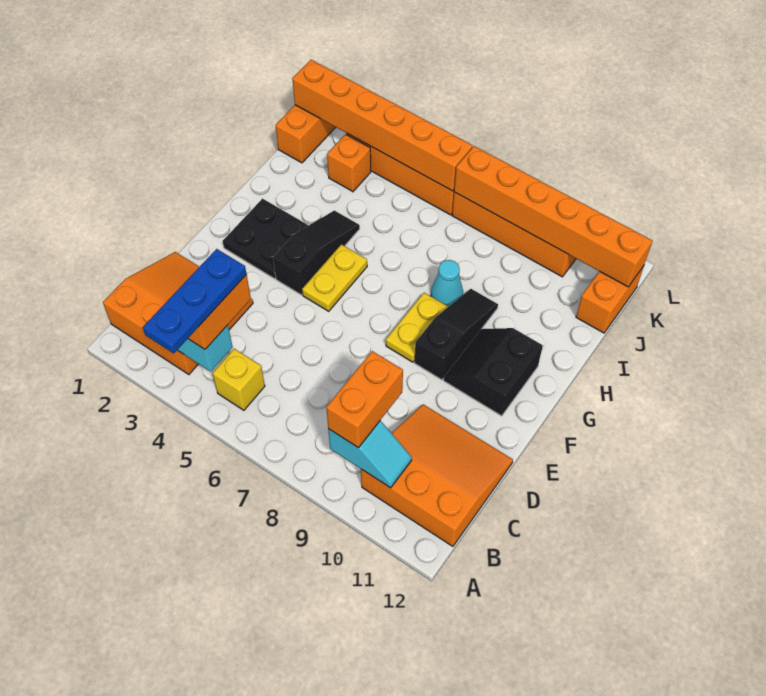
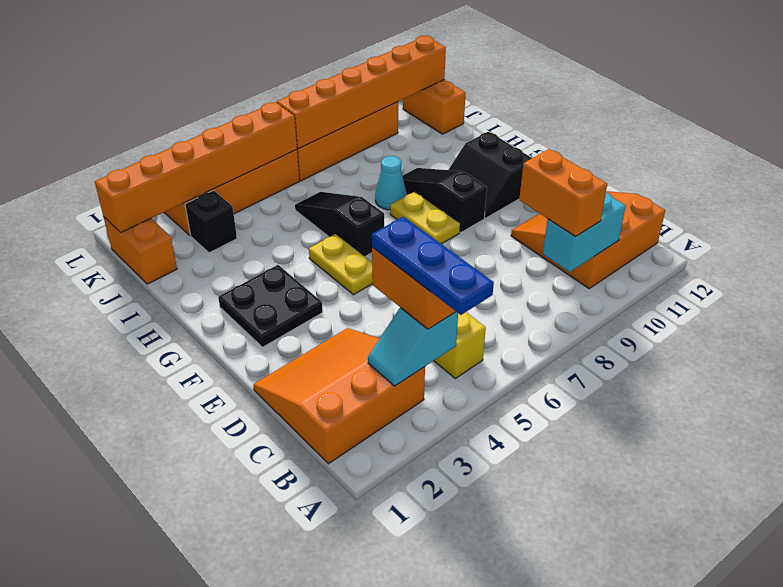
cyan 1x2 slope [328,421,412,488] -> cyan 1x2 brick [543,192,626,272]
black 1x3 slope [273,210,360,295] -> black 1x3 slope moved to [295,192,384,257]
orange 1x1 brick [327,134,371,192] -> black 1x1 brick [185,191,237,253]

